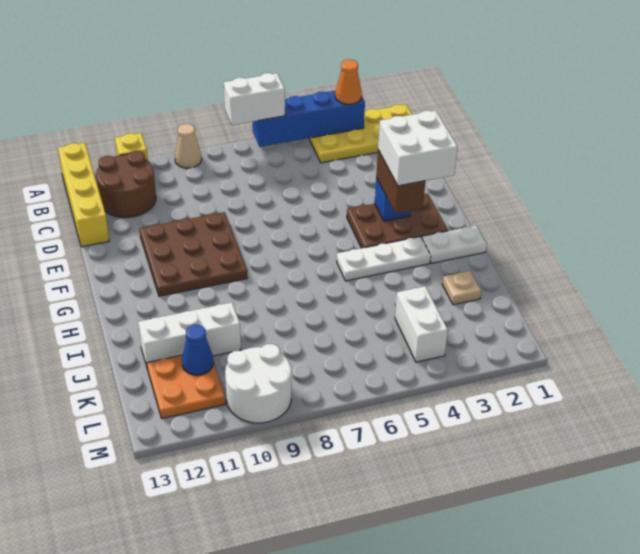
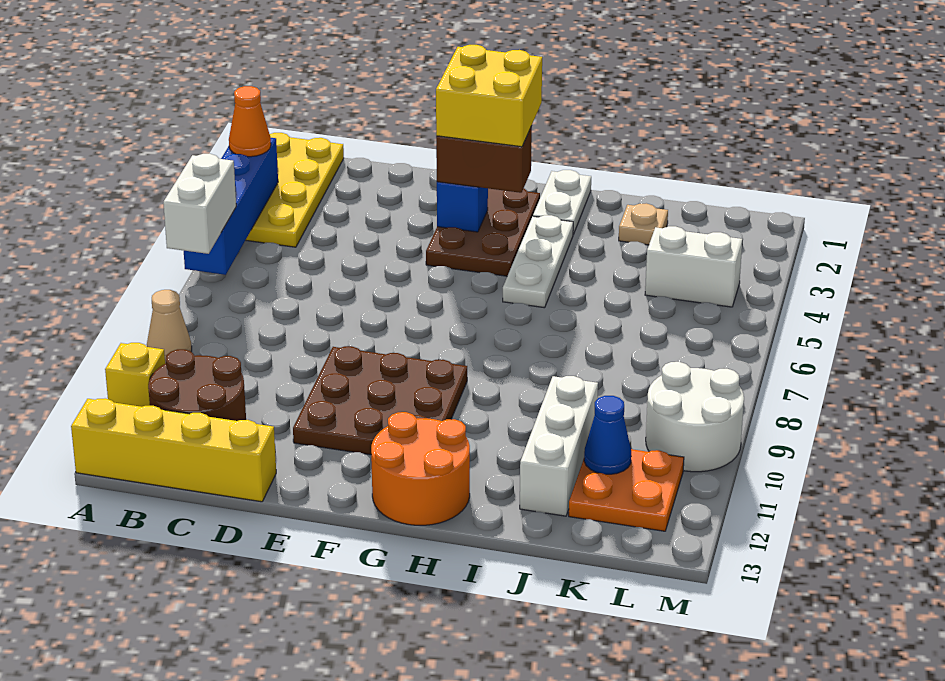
white 2x2 brick [378,110,458,186] -> yellow 2x2 brick [436,45,542,147]
none -> orange 2x2 round brick [371,412,470,525]

